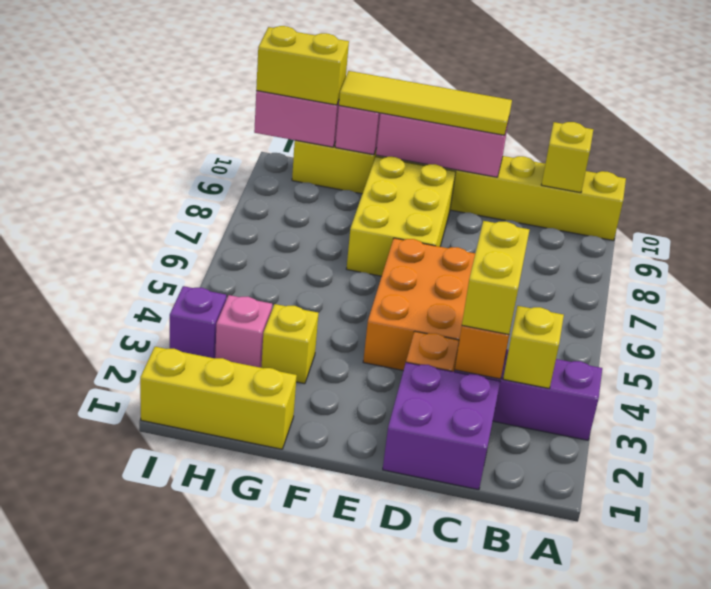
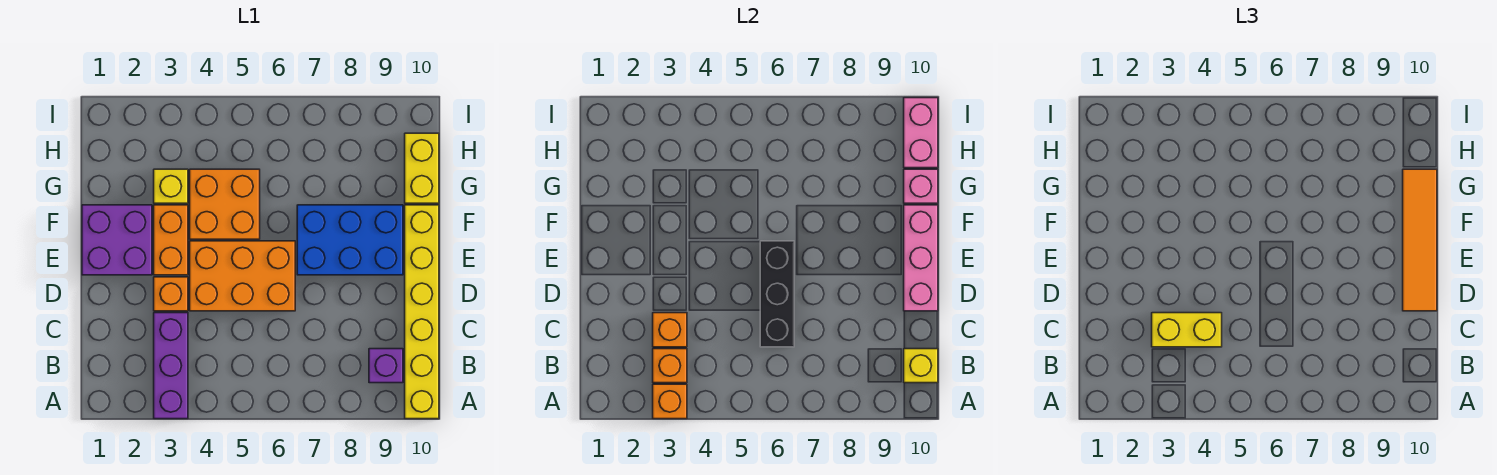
none -> orange 1x1 brick [653,384,687,419]
yellow 1x1 brick [503,306,564,388] -> orange 1x1 brick [653,349,687,383]
purple 2x2 brick [383,362,500,490] -> purple 2x2 brick moved to [82,205,152,275]
none -> black 1x3 brick [760,241,794,347]
yellow 1x4 tile [339,71,512,135] -> orange 1x4 tile [1403,169,1437,311]
none -> orange 1x2 brick [154,205,188,275]
yellow 2x3 brick [346,157,456,276] -> blue 2x3 brick [297,205,403,275]
none -> orange 2x2 brick [190,169,260,239]
yellow 1x3 brick [140,347,297,449] -> none
pink 1x1 brick [215,295,272,368] -> none
yellow 1x2 brick [256,26,349,105] -> none
purple 1x1 brick [170,286,226,359] -> purple 1x1 brick moved to [369,349,403,383]

